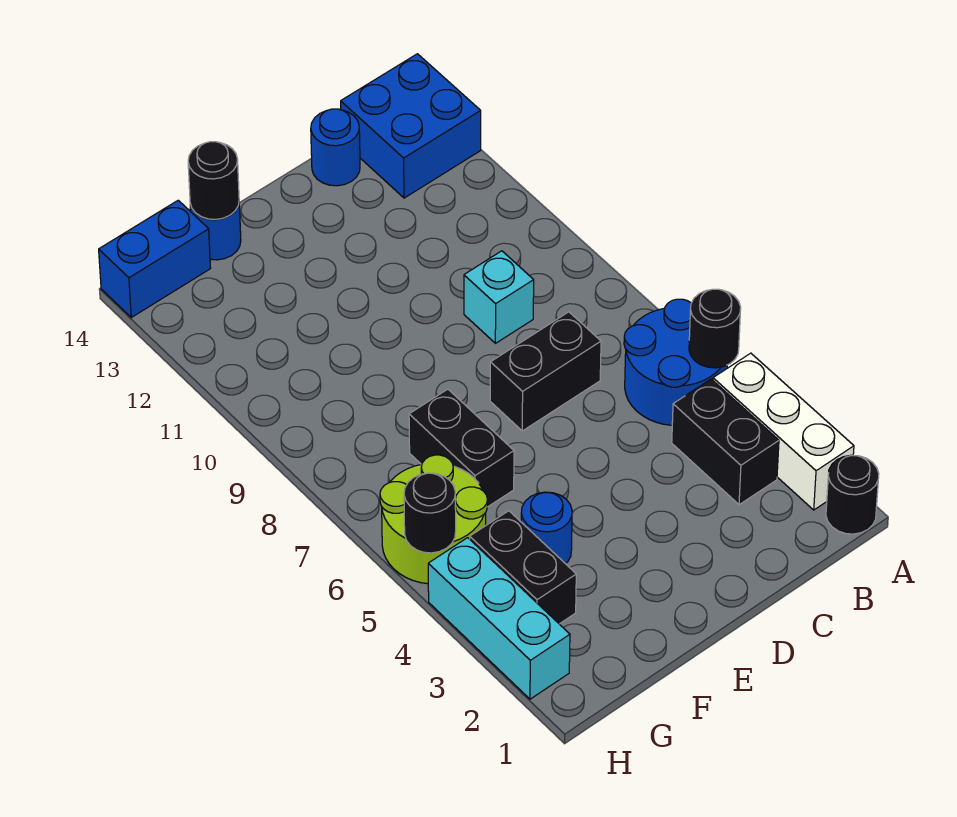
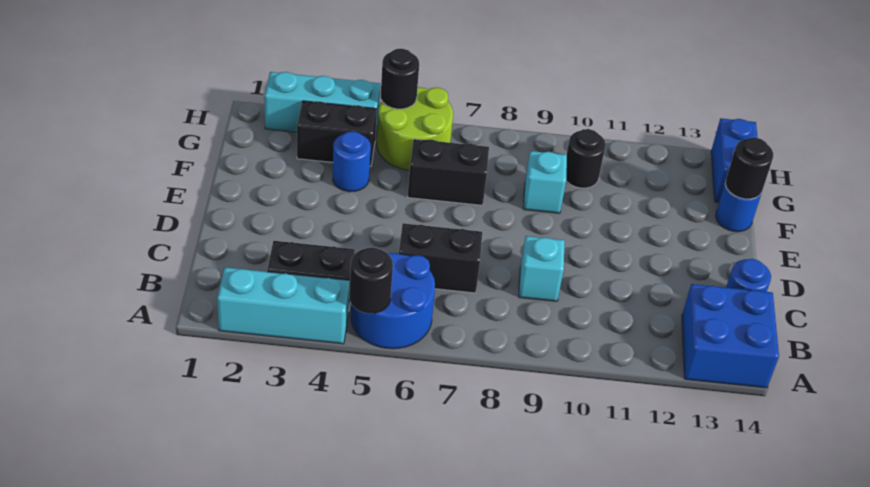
black 1x1 round brick [826,455,879,534] -> black 1x1 round brick moved to [566,129,606,188]
white 1x3 brick [713,353,854,510] -> cyan 1x3 brick [217,267,350,344]
black 1x2 brick [490,312,601,431] -> black 1x2 brick turned to [399,223,482,293]
none -> cyan 1x1 brick [523,151,567,213]

